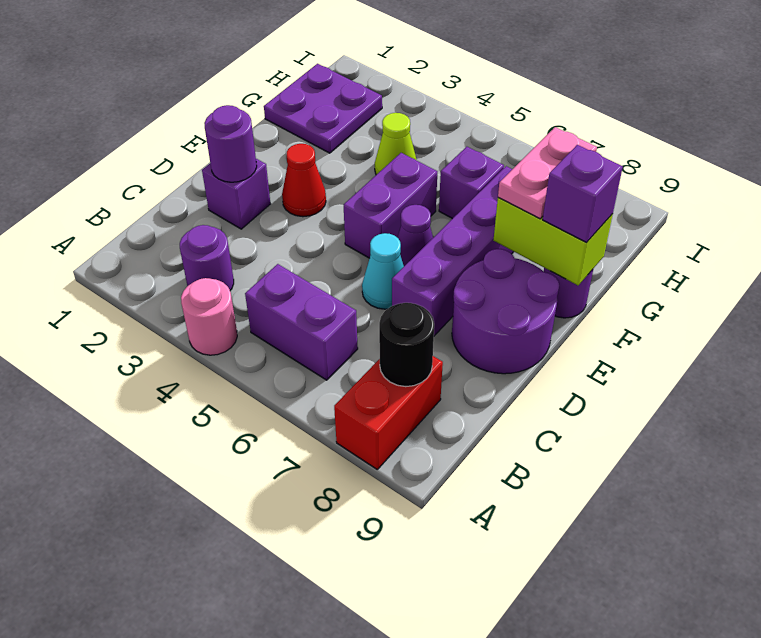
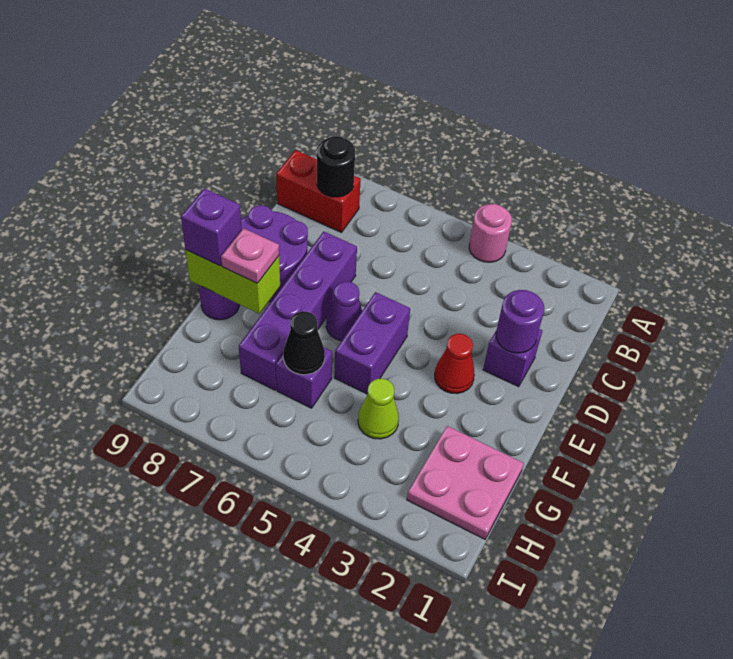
red 1x2 brick [334,356,443,469] -> red 1x2 brick turned to [276,150,361,233]
purple 1x1 round brick [180,225,234,290] -> none
purple 1x2 brick [245,264,358,380] -> none
cyan 1x1 cone [362,233,404,309] -> none
pink 1x2 plate [498,127,597,219] -> pink 1x1 plate [221,228,279,283]
purple 2x2 plate [264,64,382,153] -> pink 2x2 plate [407,426,524,539]
none -> black 1x1 cone [283,311,325,375]

